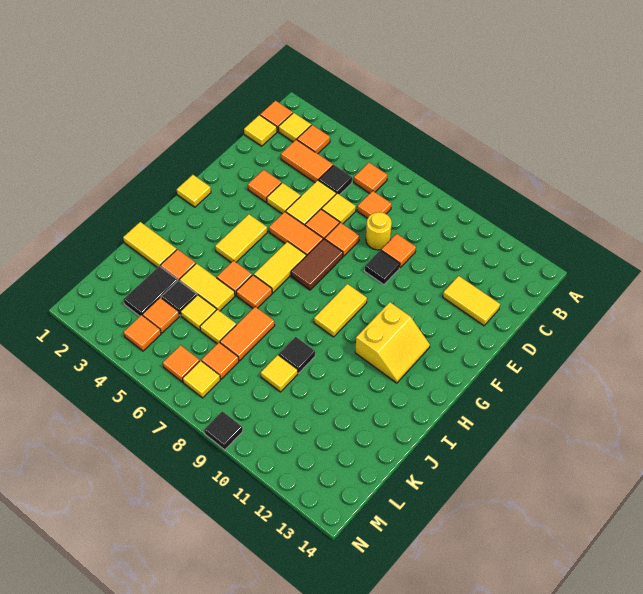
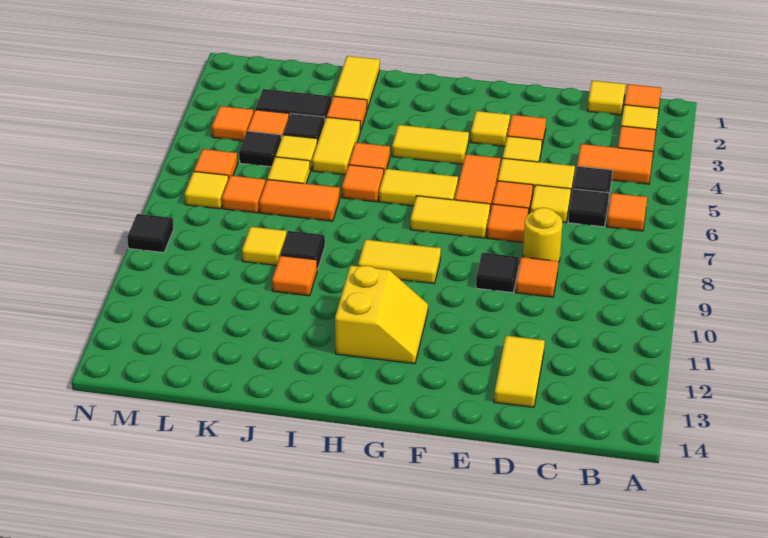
orange 1x2 tile [281,140,333,182] -> orange 1x2 tile turned to [577,144,653,184]
none -> black 1x1 tile [568,189,609,227]
orange 1x1 tile [357,191,391,218] -> orange 1x1 tile moved to [272,256,317,296]
brown 1x2 tile [291,239,343,290] -> yellow 1x2 tile [410,196,490,238]
yellow 1x1 tile [177,175,211,207] -> yellow 1x1 tile moved to [471,111,510,146]
yellow 2x2 slope [355,302,430,383] -> yellow 2x2 slope turned to [335,265,428,364]
none -> black 1x1 tile [239,131,281,167]

